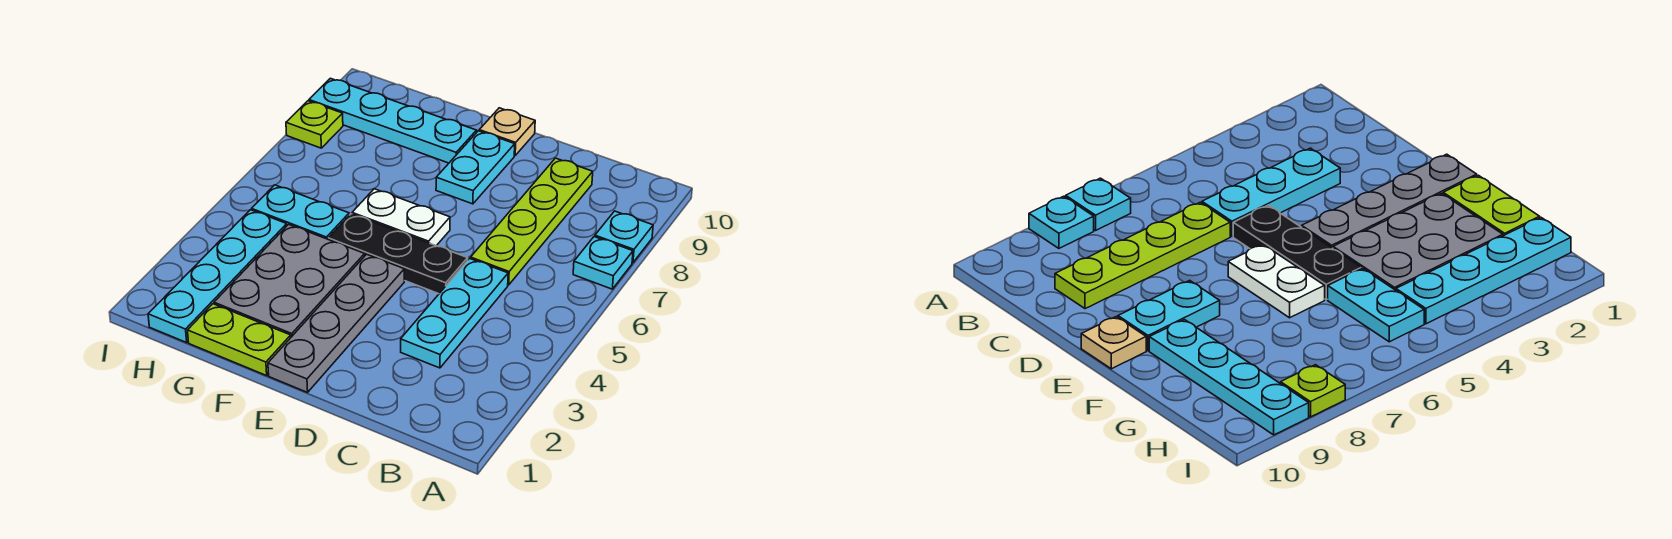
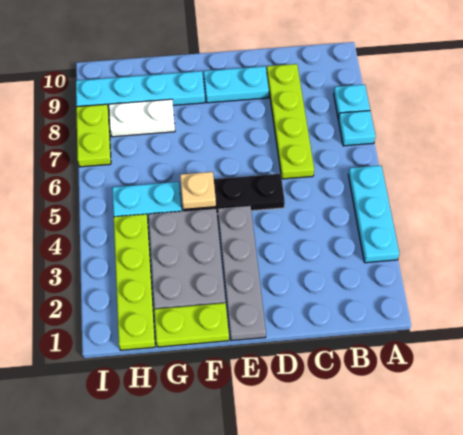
cyan 1x3 plate [401,258,508,368] -> cyan 1x3 plate moved to [348,166,399,263]
white 1x2 plate [352,189,450,246] -> white 1x2 plate moved to [109,99,175,137]
cyan 1x2 plate [436,131,515,204] -> cyan 1x2 plate turned to [204,66,269,103]
tan 1x1 plate [479,108,535,156] -> tan 1x1 plate moved to [180,172,216,209]
cyan 1x4 plate [148,210,287,343] -> lime 1x4 plate [114,214,155,350]
lime 1x1 plate [286,101,343,148] -> lime 1x2 plate [76,104,111,167]

